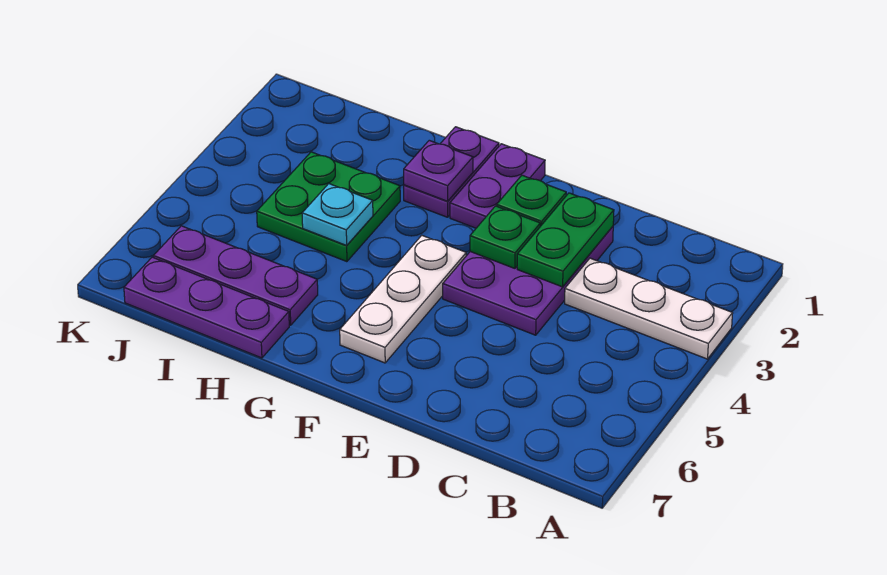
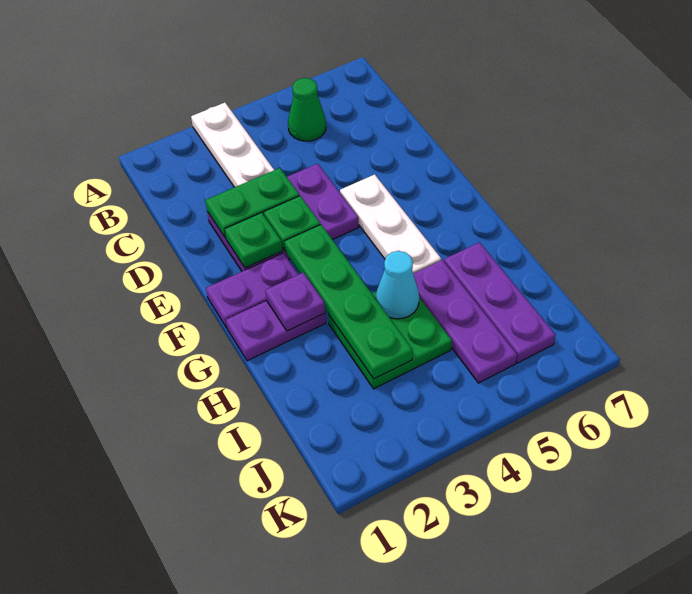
none -> green 1x1 cone [288,78,326,141]
none -> green 1x4 plate [284,225,413,379]
white 1x3 plate [340,235,466,363] -> white 1x3 plate turned to [340,174,441,274]
cyan 1x1 plate [302,184,373,245] -> cyan 1x1 cone [376,251,419,319]
purple 1x3 plate [124,257,289,358] -> purple 1x3 plate moved to [413,260,517,383]

